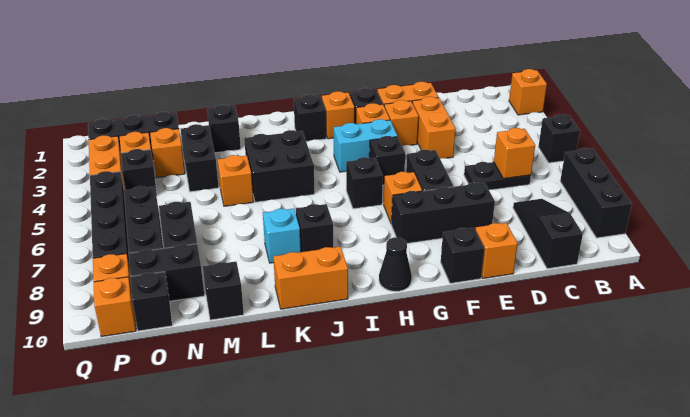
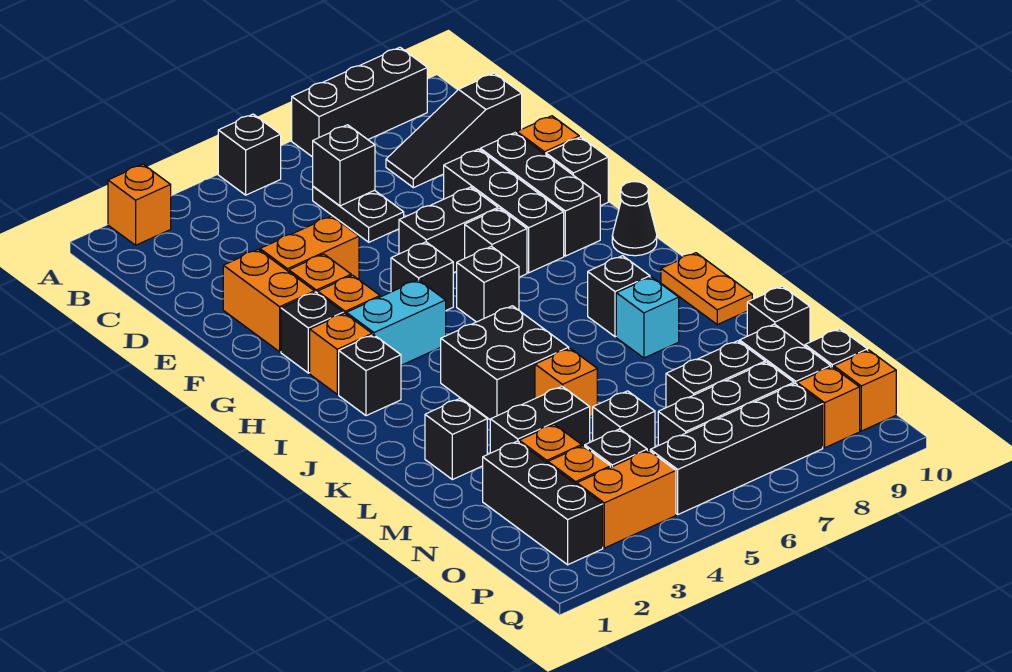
orange 1x1 brick [494,128,535,179] -> black 1x1 brick [313,125,375,206]
none -> black 1x3 brick [480,133,600,256]
cyan 1x2 brick [334,119,397,172] -> cyan 1x2 brick turned to [346,280,446,365]
orange 1x1 brick [384,172,422,224] -> black 1x1 brick [465,209,527,277]
orange 1x2 brick [273,247,348,309] -> orange 1x2 plate [661,253,752,325]
none -> black 1x1 brick [593,391,655,451]

